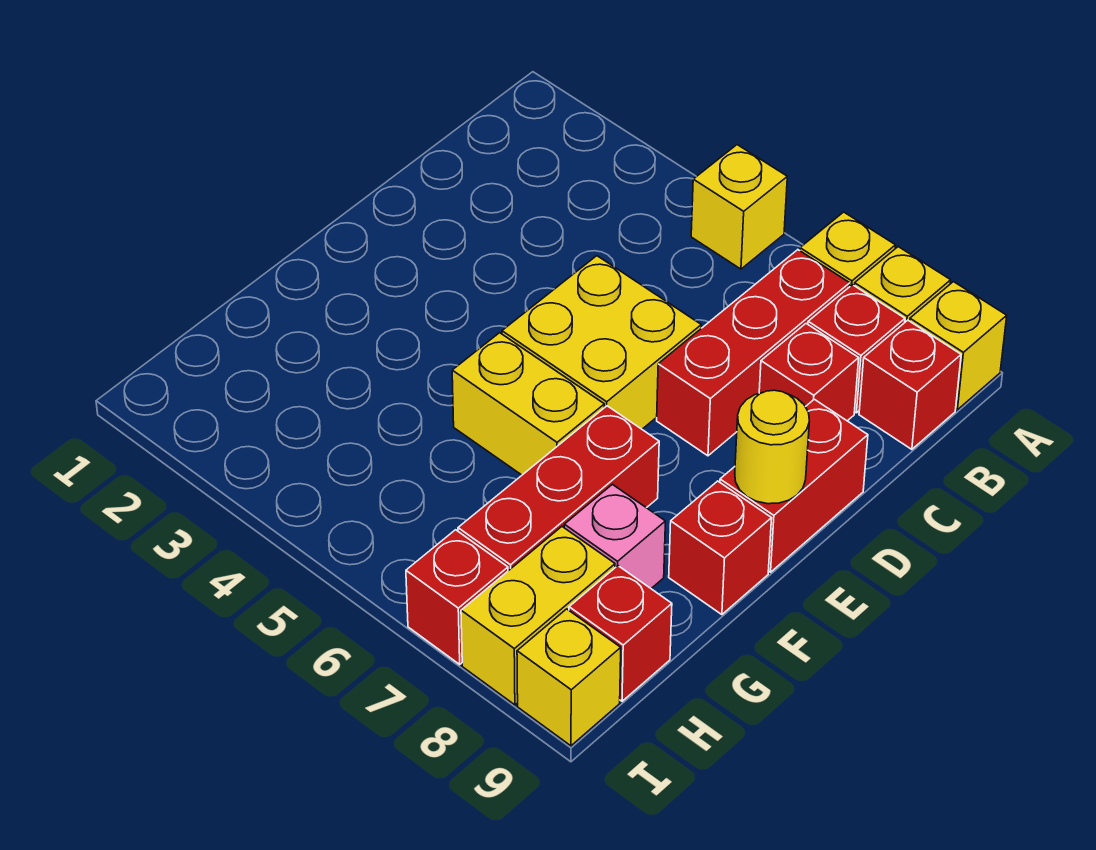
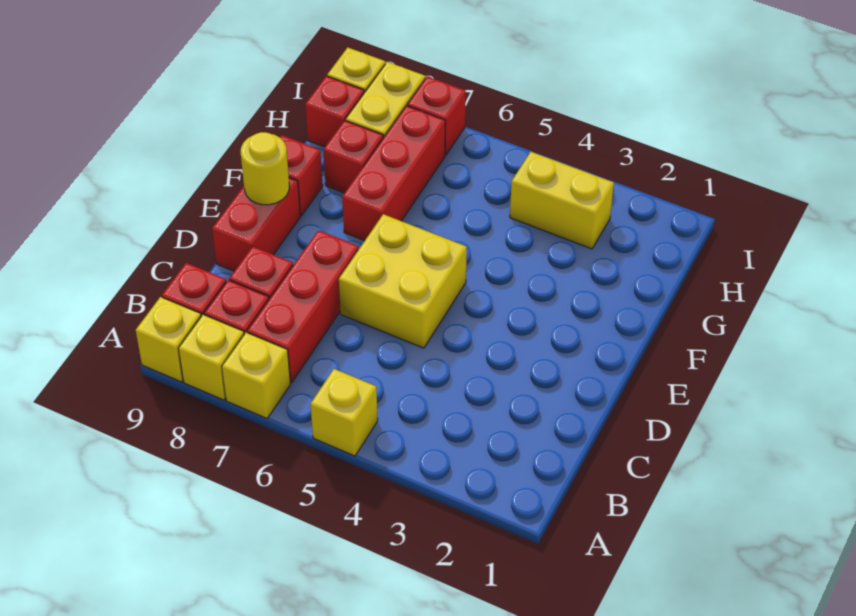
yellow 1x2 brick [452,333,604,475] -> yellow 1x2 brick moved to [510,152,614,249]
pink 1x1 brick [564,484,665,588] -> red 1x1 brick [323,120,383,193]

